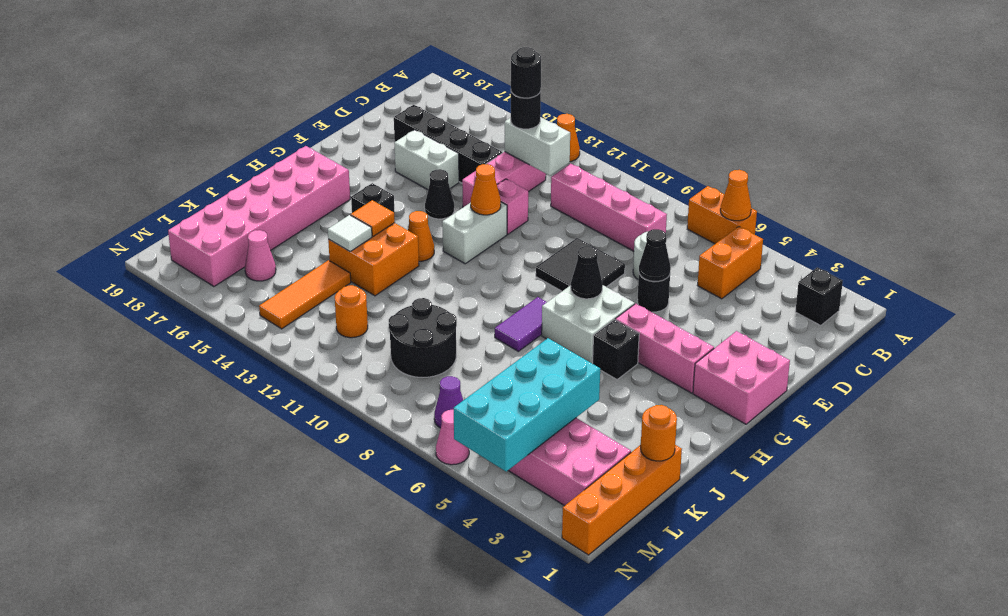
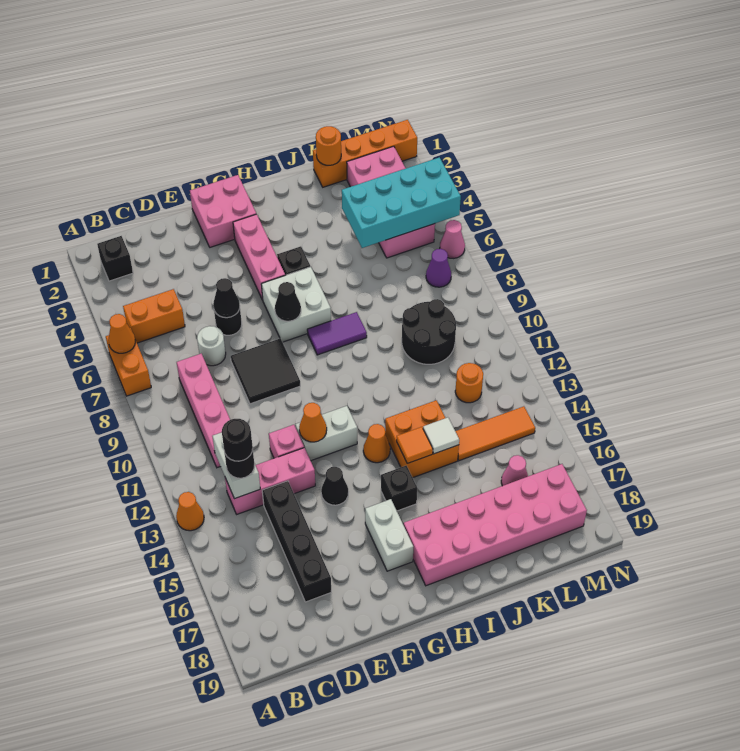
white 1x2 brick [394,130,459,190] -> white 1x2 brick moved to [365,499,413,571]

